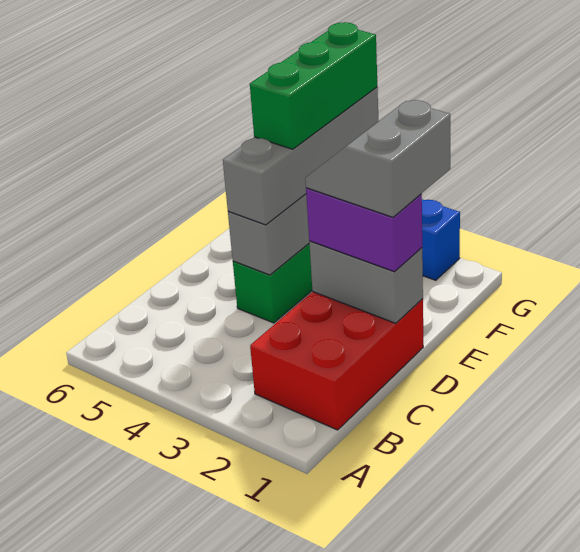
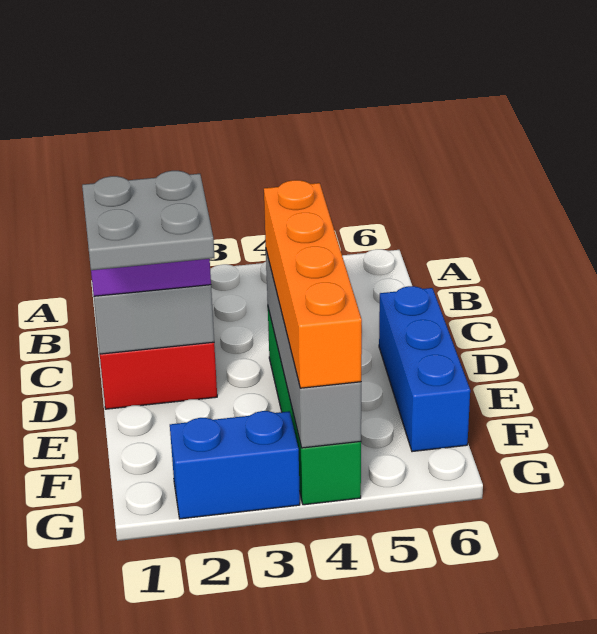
grey 2x2 slope [305,100,450,217] -> grey 2x2 plate [82,171,214,270]
grey 1x4 brick [223,87,379,225] -> orange 1x4 brick [264,180,362,388]
none -> blue 1x3 brick [379,286,470,452]
green 1x3 brick [250,22,377,149] -> none

